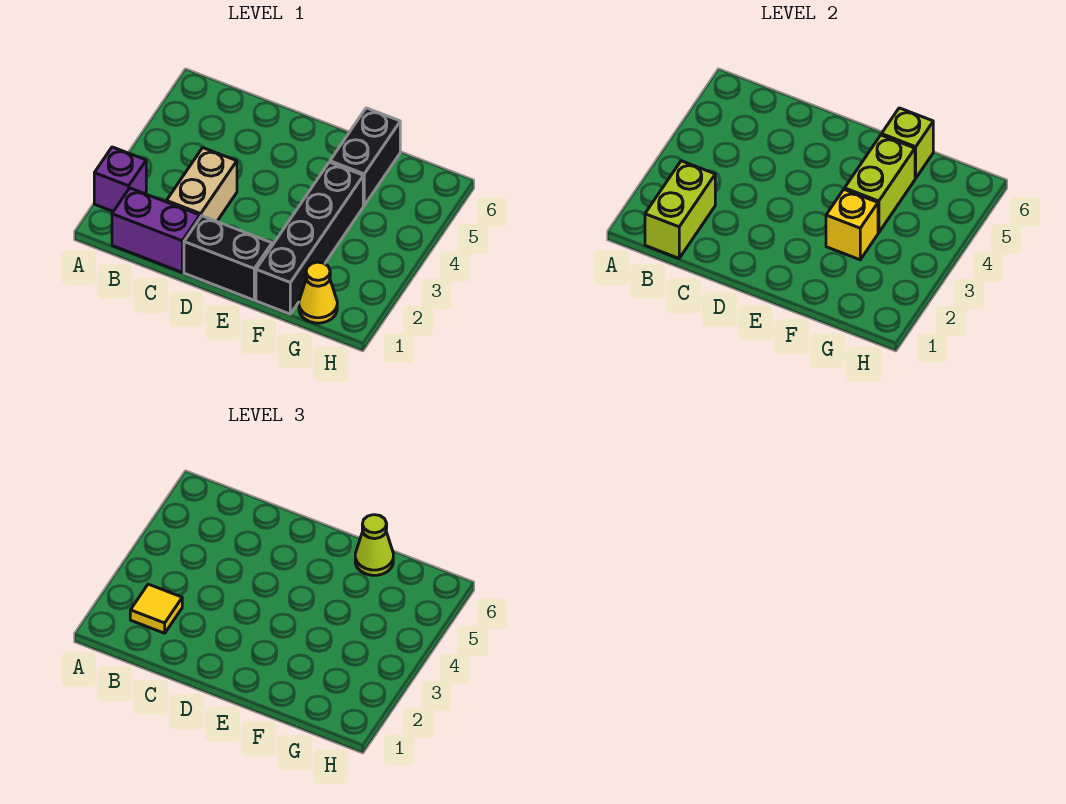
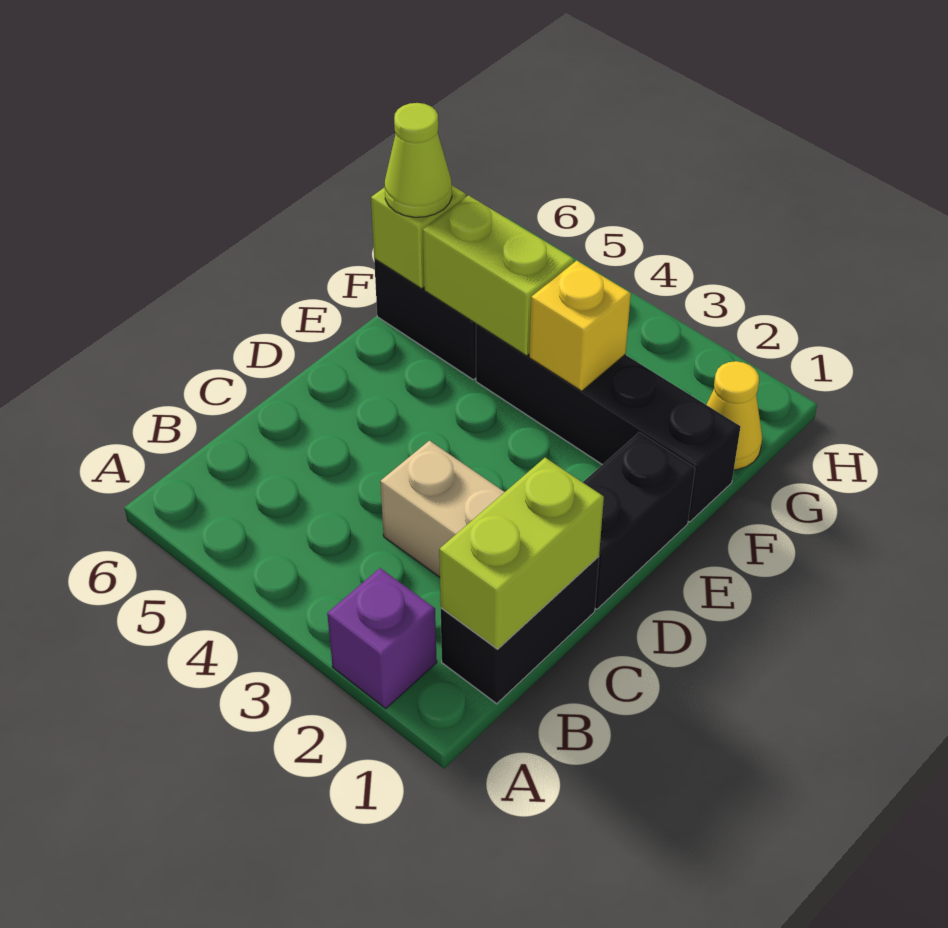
purple 1x2 brick [112,188,200,272] -> black 1x2 brick [441,557,599,704]
lime 1x2 brick [645,161,715,258] -> lime 1x2 brick turned to [439,458,604,649]
yellow 1x1 tile [130,584,182,633] -> none

